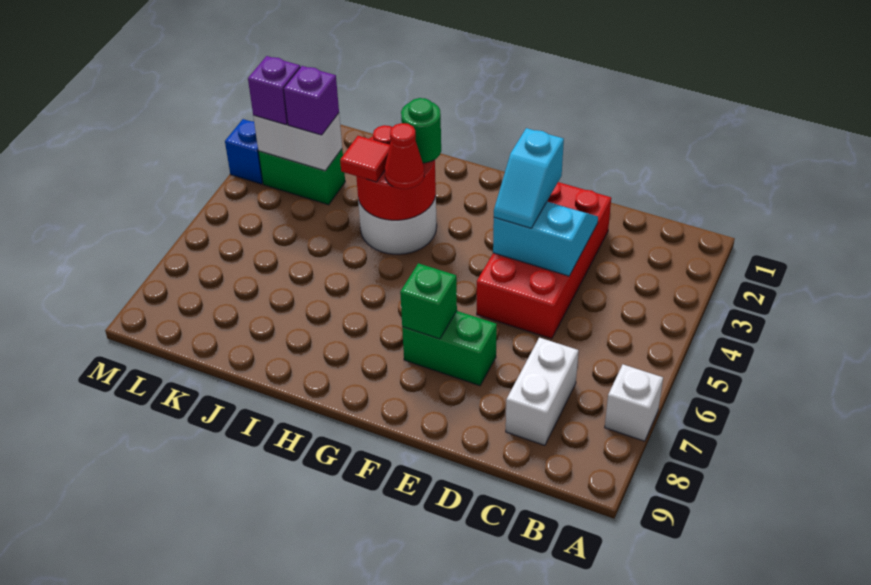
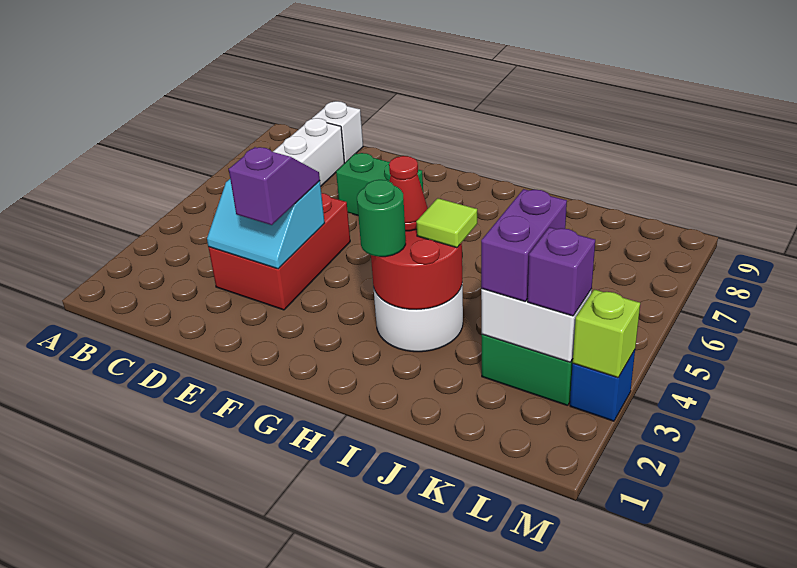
white 1x1 brick [605,365,663,441] -> white 1x1 brick moved to [312,101,363,163]
red 2x4 brick [477,182,611,339] -> red 2x3 brick [208,193,350,310]
cyan 1x2 slope [494,128,564,228] -> purple 1x2 slope [229,147,320,225]
green 1x1 brick [400,263,457,339] -> none
red 1x1 tile [340,136,390,182] -> lime 1x1 tile [416,198,477,248]
purple 1x1 brick [284,66,339,135] -> purple 1x2 brick [481,189,567,301]
none -> lime 1x1 brick [573,289,640,378]

